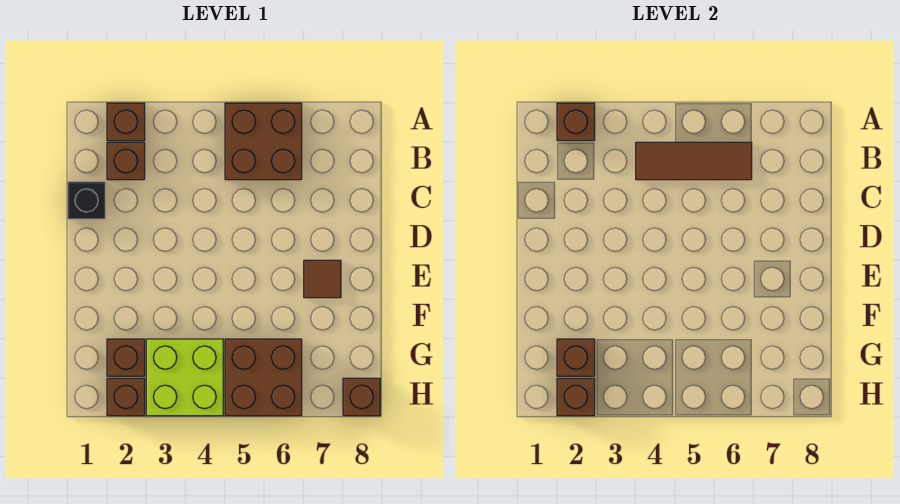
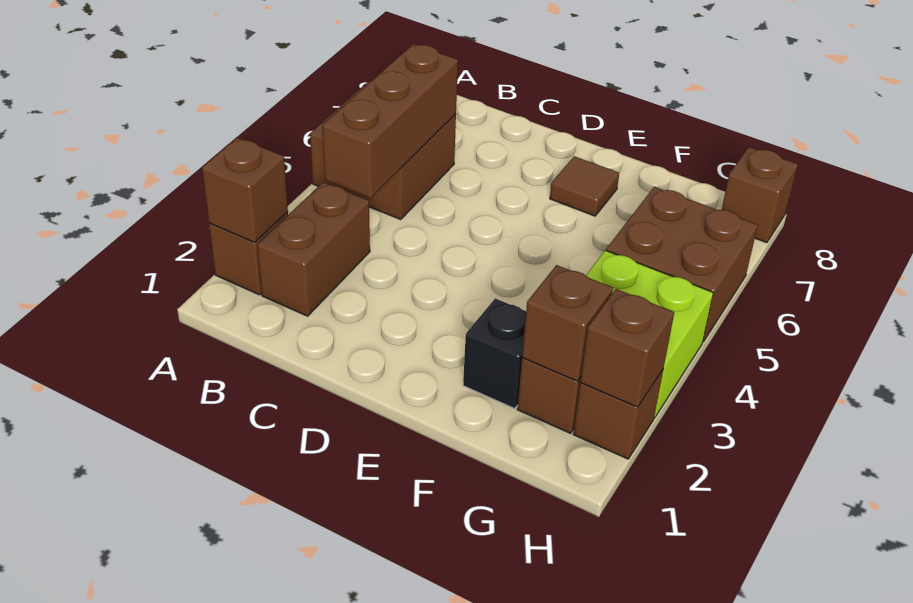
brown 1x1 brick [107,142,145,180] -> brown 1x2 brick [257,182,370,316]
brown 1x3 tile [636,142,752,180] -> brown 1x3 brick [322,44,458,198]
black 1x1 brick [68,182,105,219] -> black 1x1 brick moved to [463,298,526,408]

